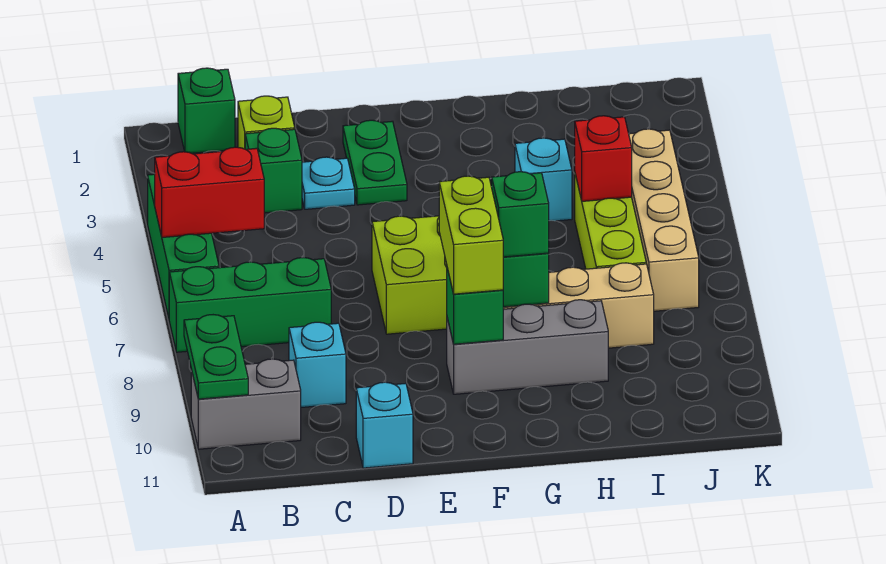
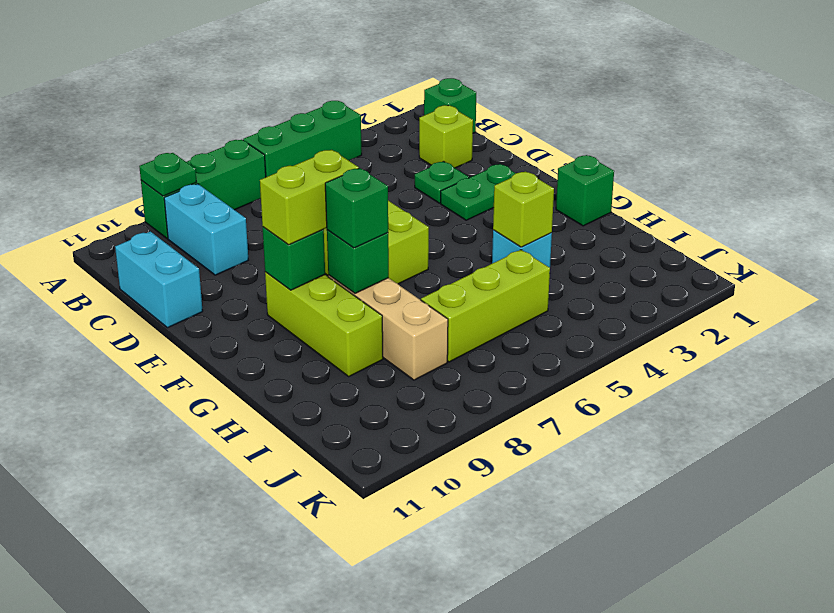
red 1x2 brick [155,147,264,237] -> none
green 1x3 brick [169,258,331,352] -> green 1x3 brick turned to [141,140,266,238]
green 1x2 plate [184,315,248,399] -> green 1x1 plate [139,153,196,196]
grey 1x2 brick [191,359,301,449] -> none
green 1x1 brick [245,128,302,213] -> green 1x1 brick moved to [556,155,614,226]
cyan 1x1 brick [289,322,346,407] -> cyan 1x2 brick [164,184,248,275]
cyan 1x1 plate [302,157,355,209] -> green 1x1 plate [415,161,469,203]
cyan 1x1 brick [356,382,413,468] -> cyan 1x2 brick [115,231,203,328]
grey 1x3 brick [447,300,608,394] -> lime 1x3 brick [265,272,383,376]
none -> lime 1x1 brick [493,171,554,247]
red 1x1 brick [575,116,632,201] -> none
tan 1x4 brick [629,129,699,311] -> none

